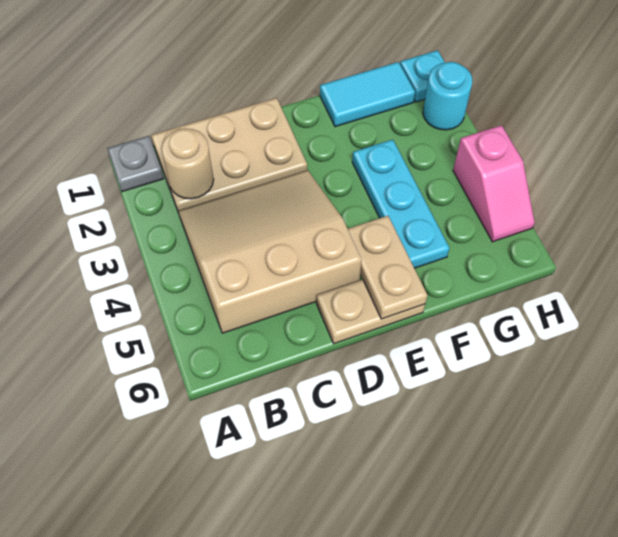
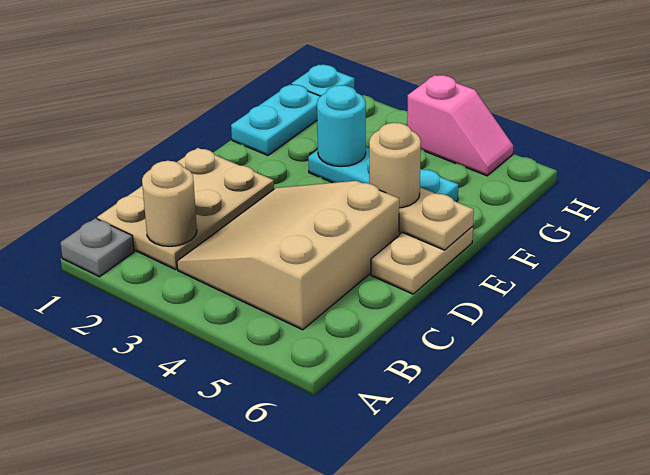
none -> tan 1x1 round brick [369,123,421,208]
cyan 1x2 tile [320,62,415,127] -> cyan 1x2 plate [231,84,320,155]
cyan 1x1 round brick [423,62,472,130] -> cyan 1x1 round brick moved to [317,85,366,166]

